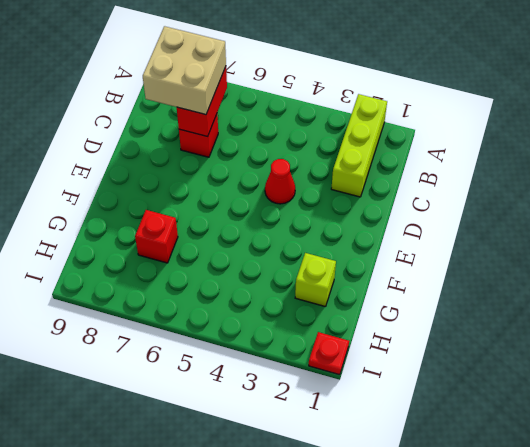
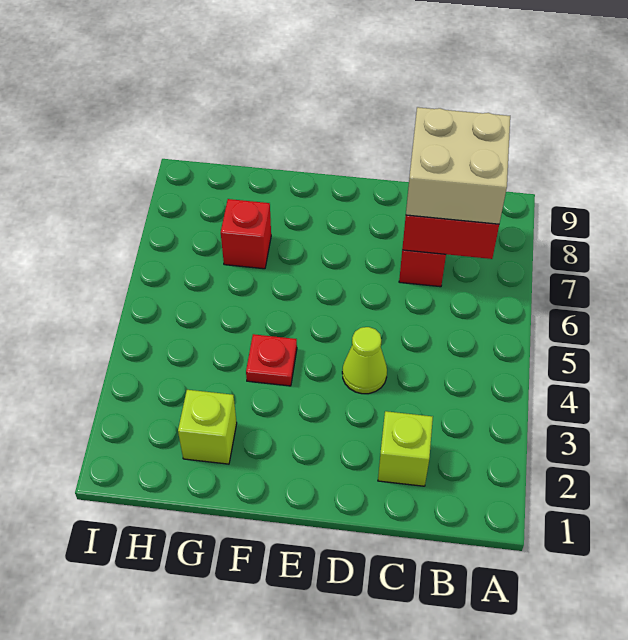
lime 1x3 brick [331,94,387,197] -> lime 1x1 brick [378,411,433,486]
red 1x1 cone [265,159,295,204] -> lime 1x1 cone [342,327,387,394]
red 1x1 plate [309,332,349,375] -> red 1x1 plate moved to [246,334,297,386]

